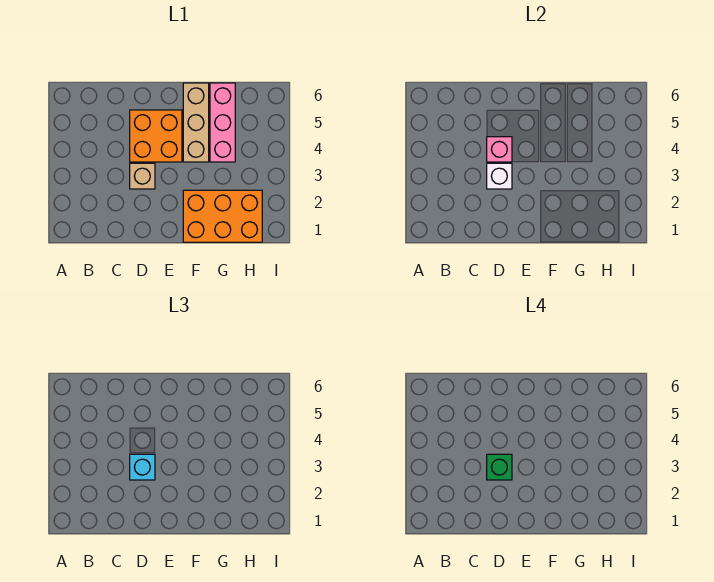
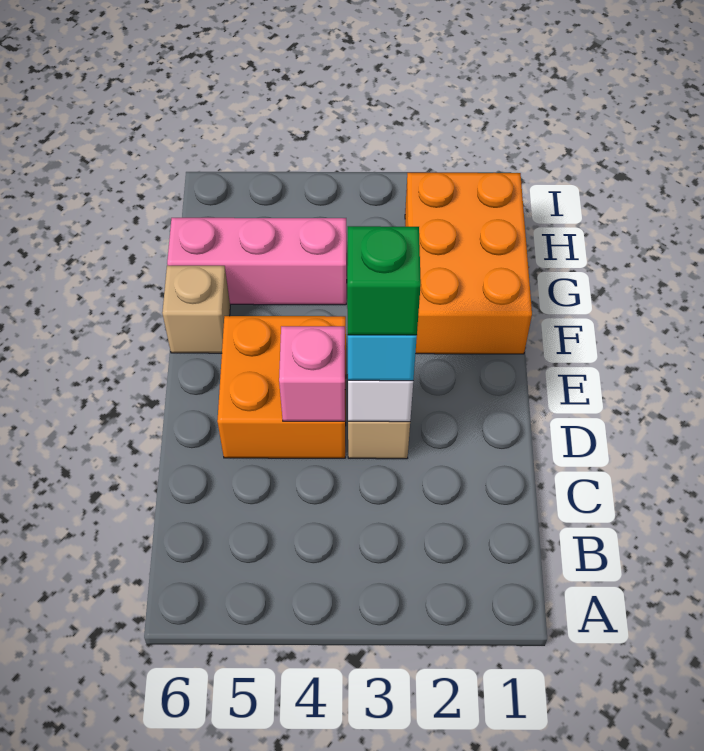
tan 1x3 brick [183,83,209,162] -> tan 1x1 brick [162,265,230,353]

